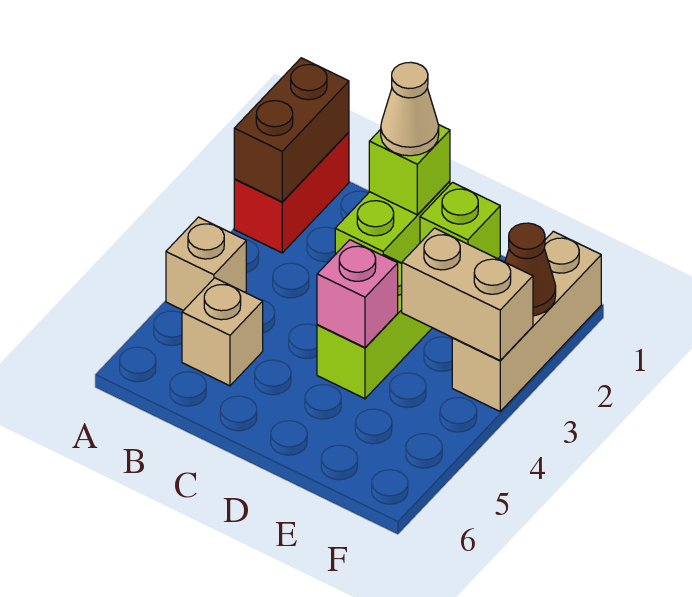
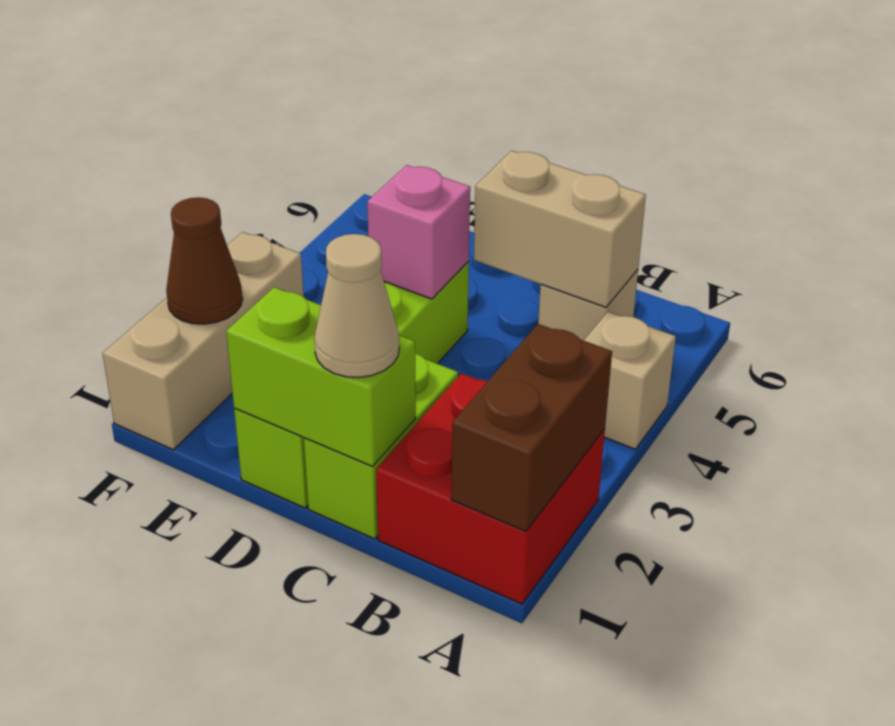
red 1x2 brick [234,132,349,253] -> red 2x2 brick [376,373,605,604]
lime 1x1 brick [369,124,450,215] -> lime 1x2 brick [226,287,416,467]
tan 1x2 brick [402,228,533,360] -> tan 1x2 brick moved to [474,151,646,307]

